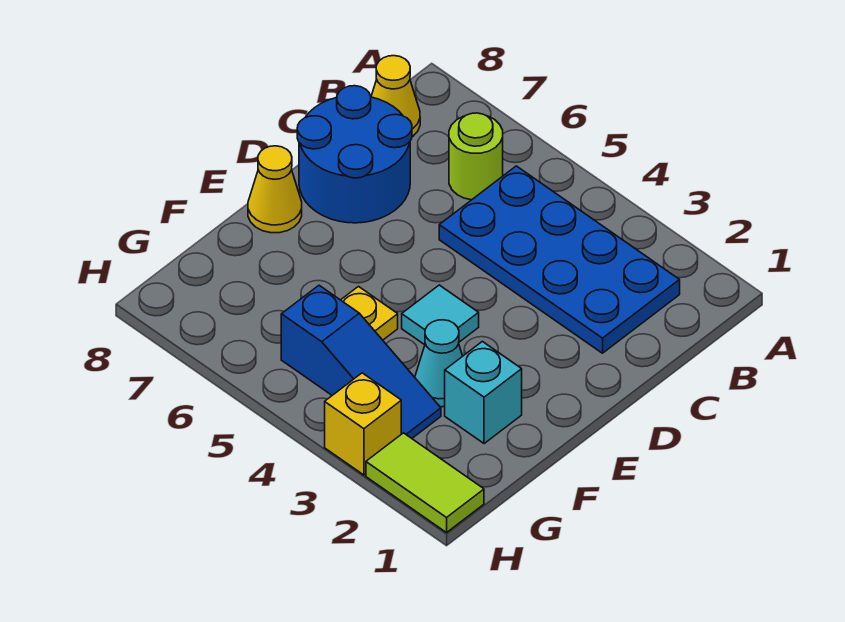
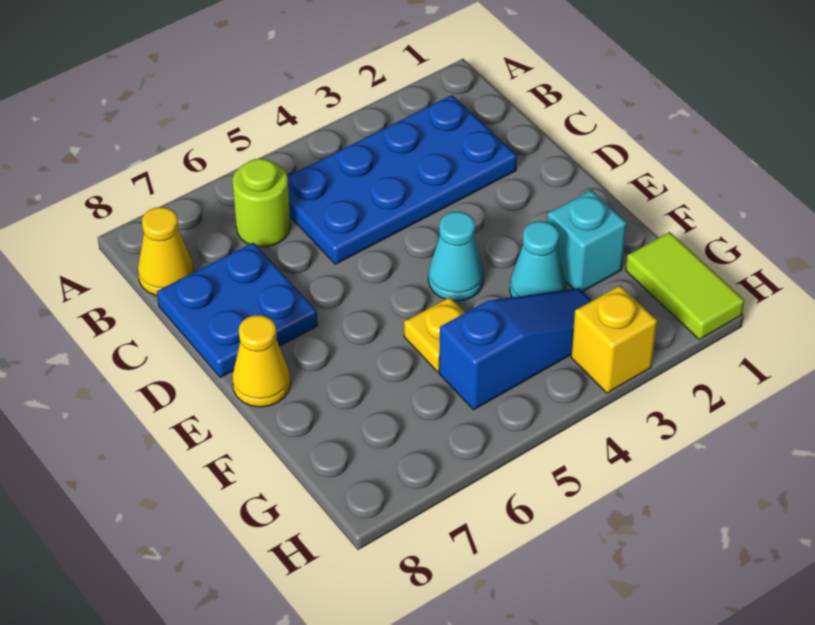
blue 2x2 round brick [297,86,412,223] -> blue 2x2 plate [157,243,318,378]
cyan 1x1 tile [402,285,479,345] -> cyan 1x1 cone [428,211,484,301]
lime 1x2 tile [366,433,484,533] -> lime 1x2 tile turned to [626,232,744,340]

